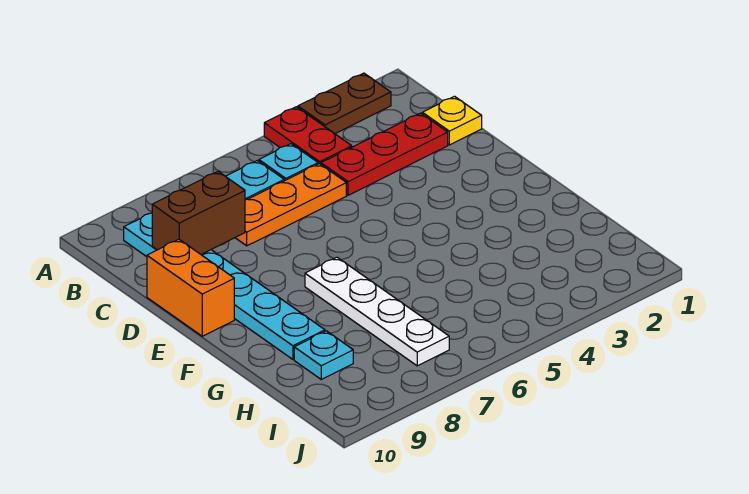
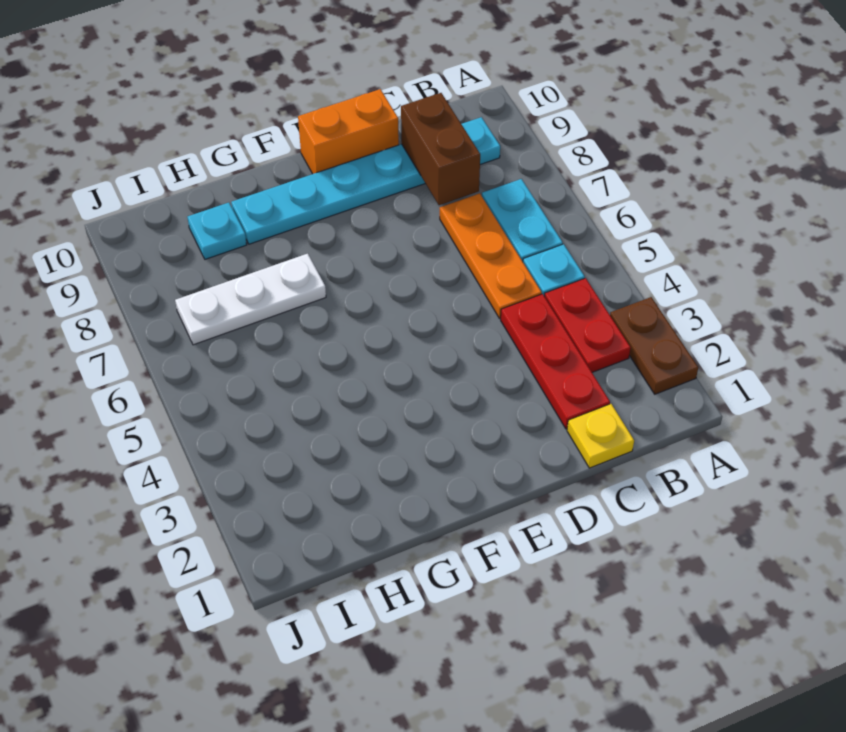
red 1x2 plate [264,107,352,164] -> red 1x2 plate turned to [544,278,631,372]
white 1x4 plate [305,257,449,366] -> white 1x3 plate [175,254,326,345]

